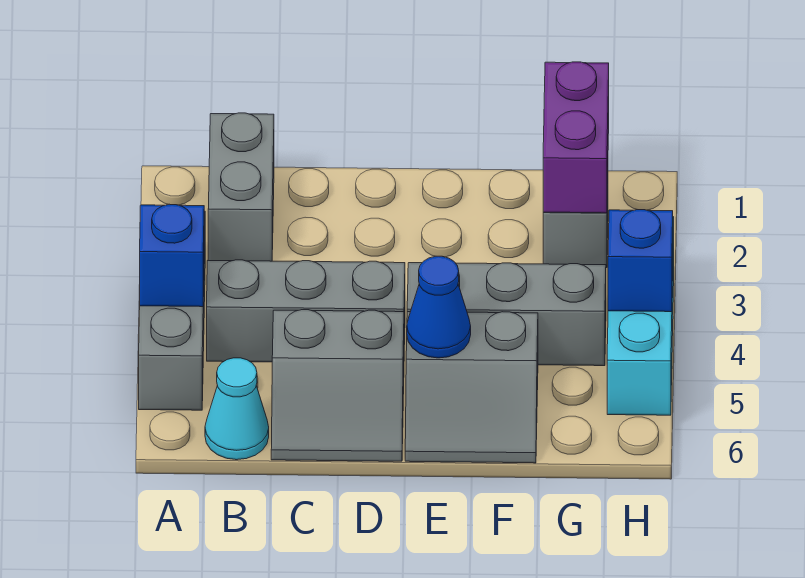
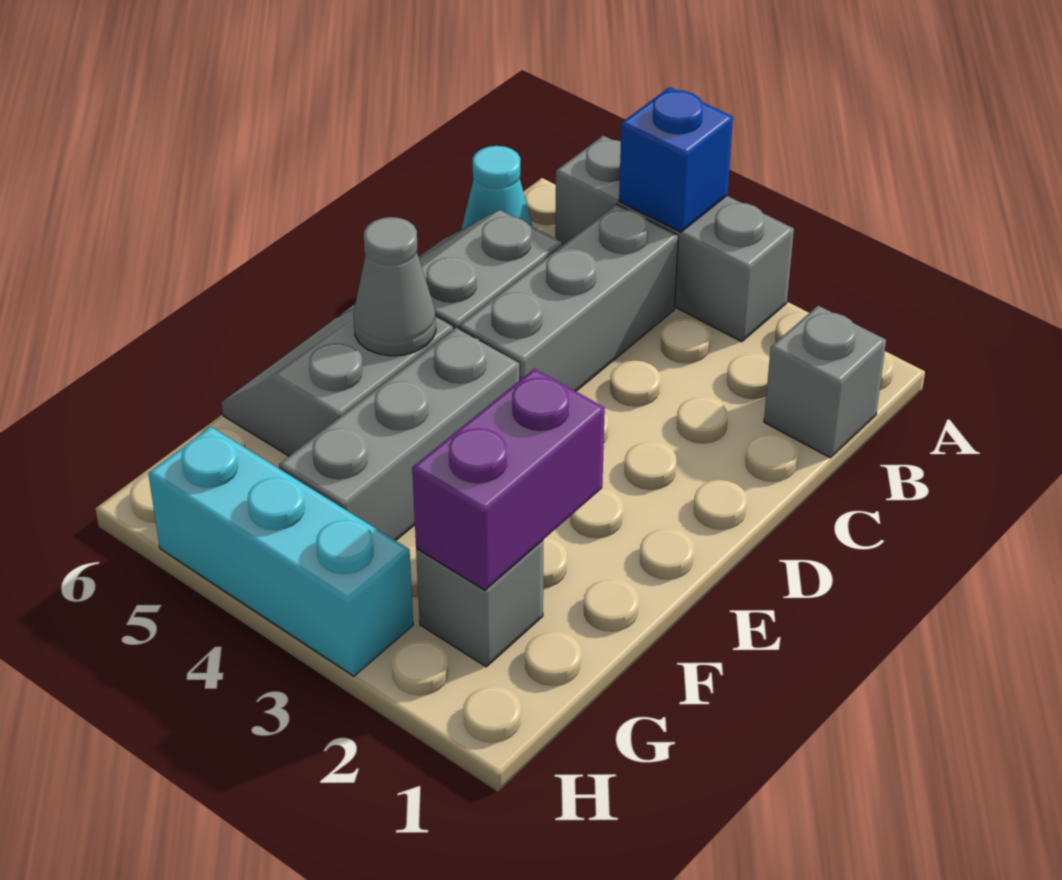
grey 1x2 brick [208,113,274,261] -> grey 1x1 brick [764,306,886,458]
blue 1x1 cone [407,256,471,358] -> grey 1x1 cone [353,217,436,356]
purple 1x2 brick [543,62,609,213] -> purple 1x2 brick turned to [412,369,605,590]
blue 1x1 brick [608,210,673,312] -> none

